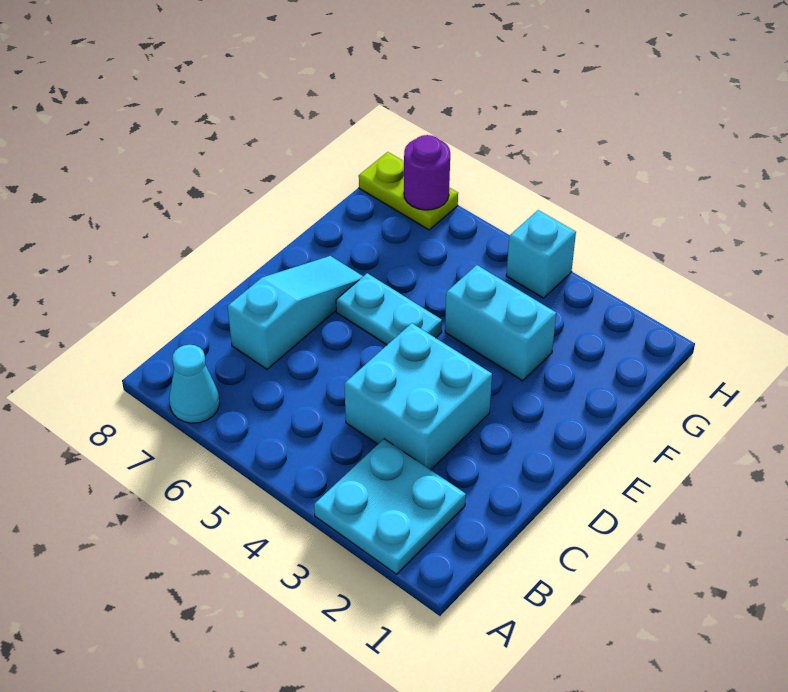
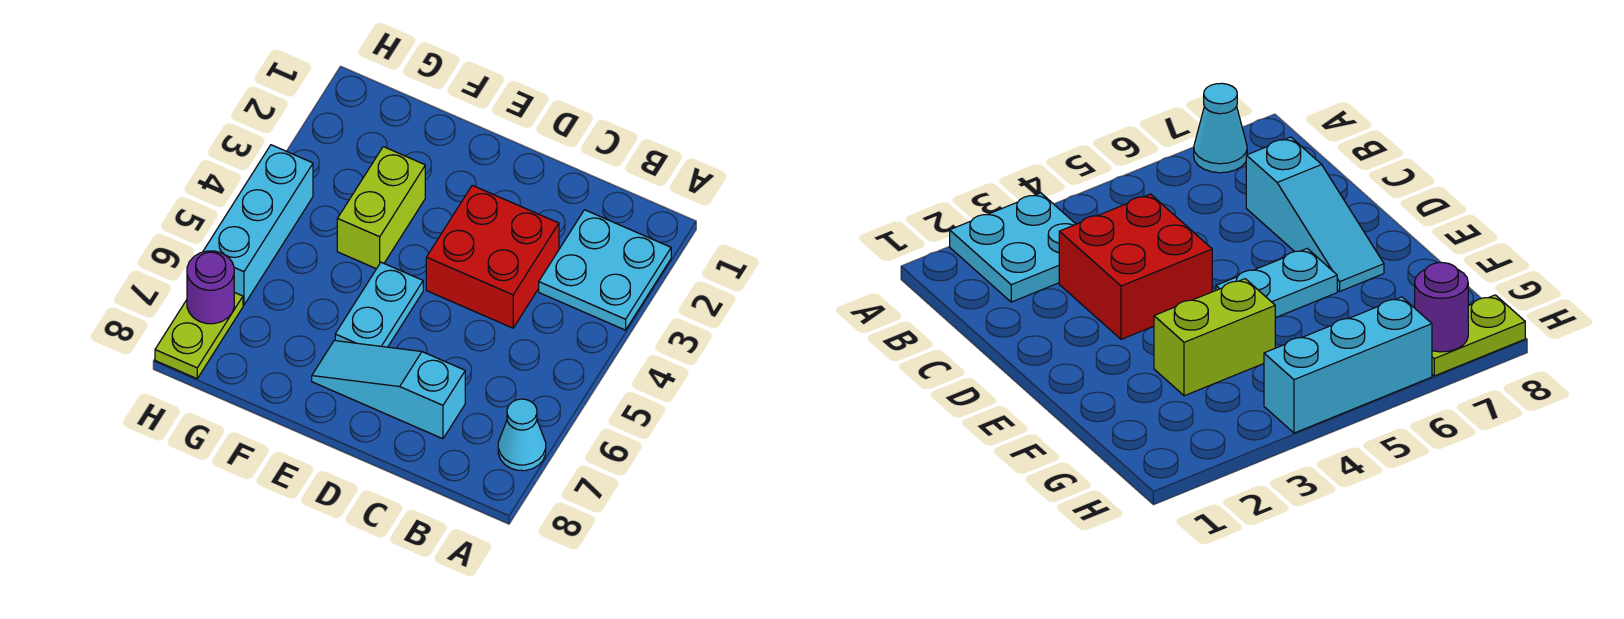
cyan 2x2 brick [344,323,492,470] -> red 2x2 brick [426,185,559,328]
cyan 1x2 brick [445,265,556,381] -> lime 1x2 brick [337,147,425,269]
cyan 1x1 brick [506,210,576,298] -> cyan 1x3 brick [203,145,313,305]

